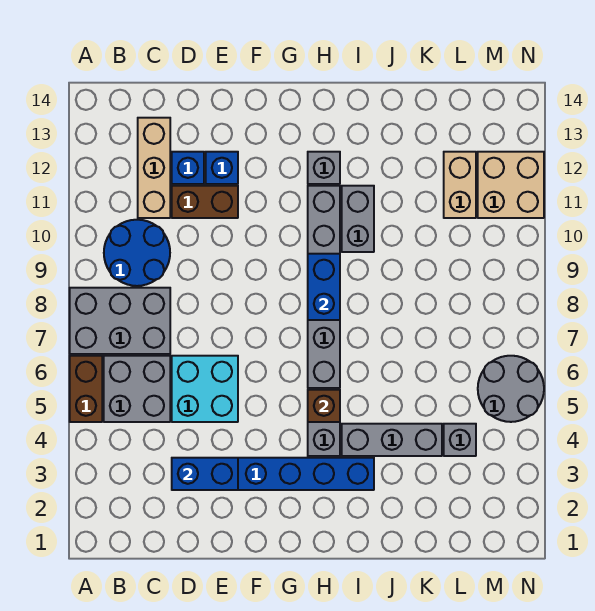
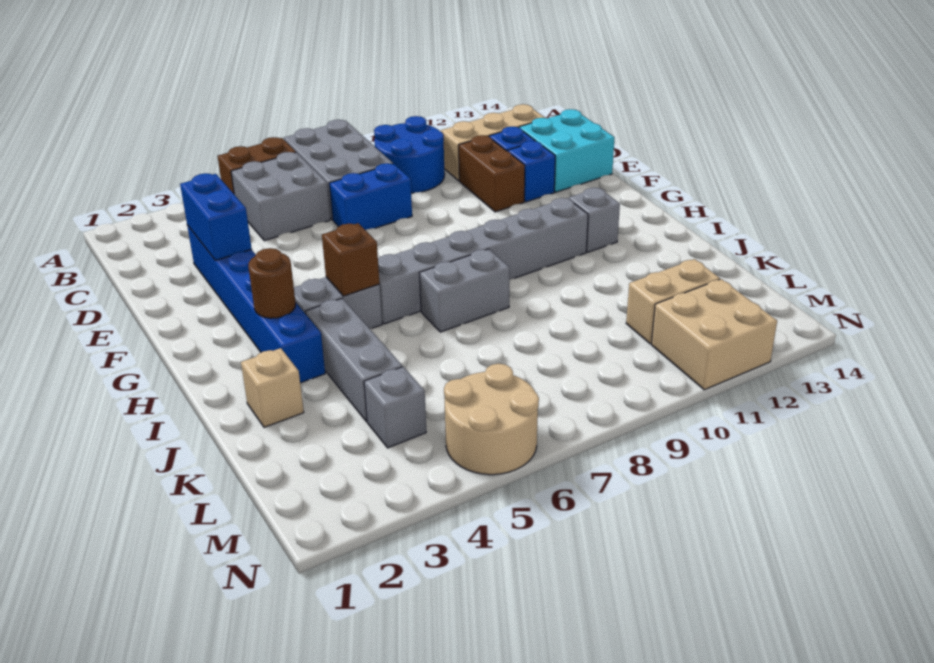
cyan 2x2 brick [172,356,238,422] -> cyan 2x2 brick moved to [519,109,615,192]
none -> brown 1x1 round brick [248,248,296,318]
blue 1x2 brick [308,254,340,320] -> blue 1x2 brick moved to [329,163,412,230]
grey 1x2 brick [342,186,374,252] -> grey 1x2 brick moved to [419,249,510,332]
none -> tan 1x1 brick [241,348,304,427]
grey 2x2 round brick [478,356,544,422] -> tan 2x2 round brick [444,364,539,475]

